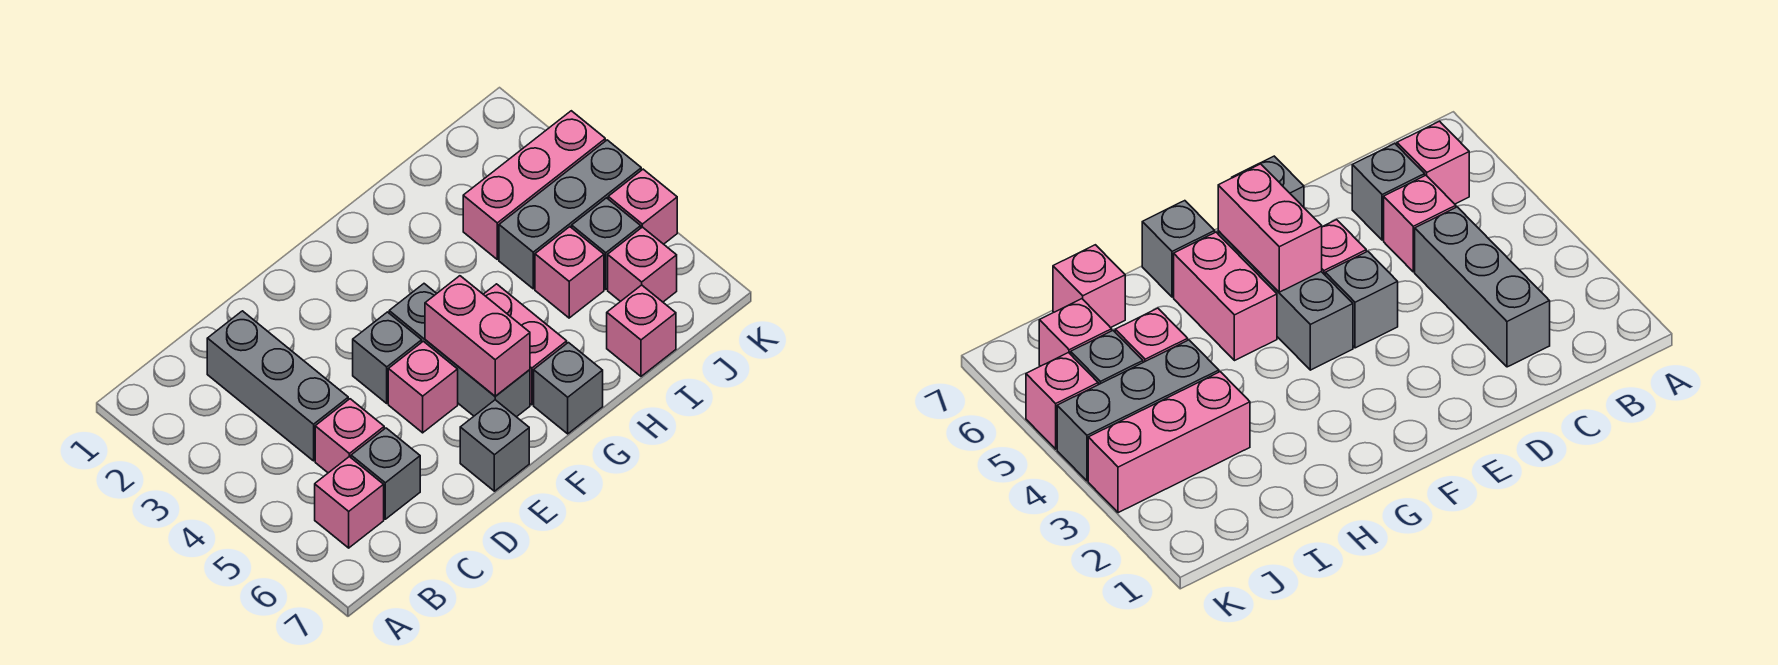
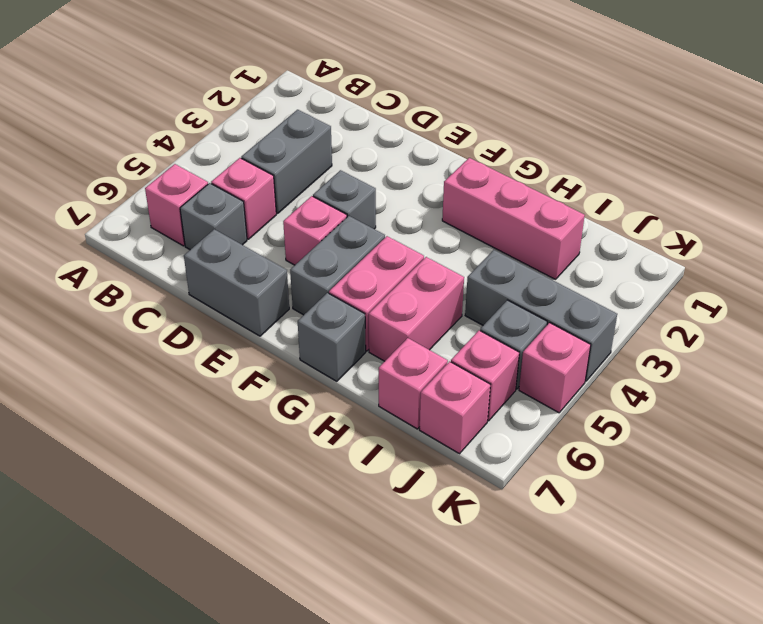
grey 1x3 brick [207,311,348,461] -> grey 1x2 brick [241,110,332,213]
grey 1x1 brick [460,400,529,491] -> grey 1x2 brick [184,229,289,336]
grey 1x3 brick [389,284,530,417] -> grey 1x2 brick [290,216,385,315]
pink 1x2 brick [425,276,530,396] -> pink 1x2 brick moved to [369,257,464,361]
pink 1x3 brick [463,111,605,259] -> pink 1x3 brick moved to [442,158,585,279]
pink 1x1 brick [535,227,604,318] -> pink 1x1 brick moved to [420,361,490,454]

